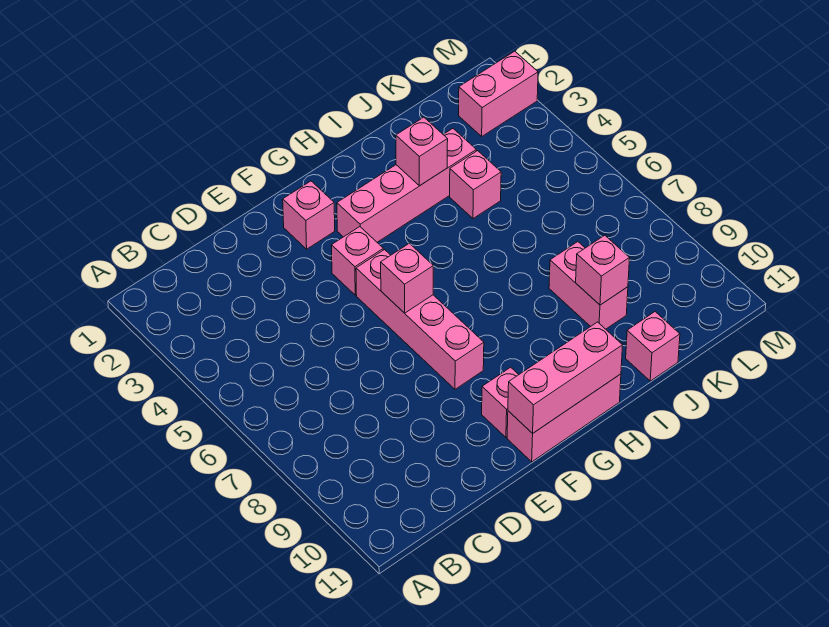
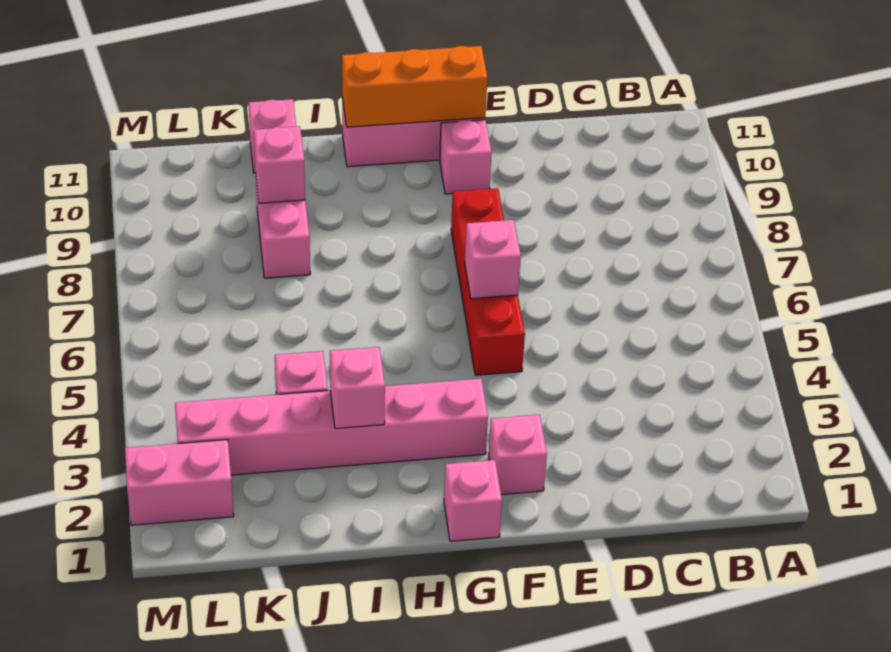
pink 1x1 brick [331,227,383,295] -> pink 1x1 brick moved to [444,460,502,541]
pink 1x4 brick [356,250,484,389] -> red 1x4 brick [451,188,525,375]
pink 1x3 brick [508,322,623,433] -> orange 1x3 brick [342,46,487,127]
pink 1x4 brick [337,129,476,242] -> pink 1x6 brick [175,379,488,475]

